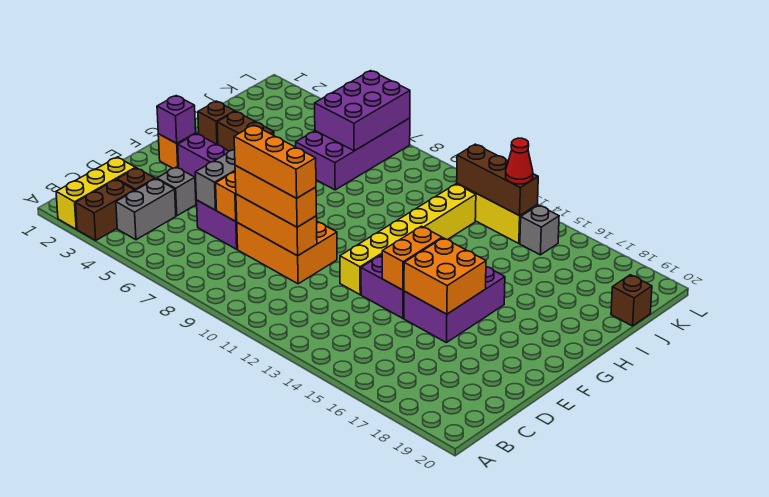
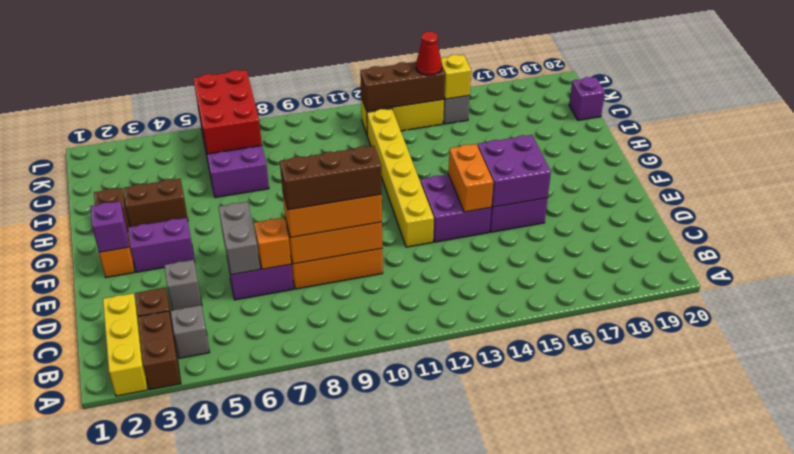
grey 1x2 brick [116,179,176,240] -> grey 1x1 brick [171,305,210,358]
orange 1x3 brick [234,125,316,198] -> brown 1x3 brick [280,146,382,210]
orange 2x2 brick [404,238,486,314] -> purple 2x2 brick [478,135,551,207]
purple 2x3 brick [315,71,410,151] -> red 2x3 brick [194,70,262,154]
brown 1x1 brick [611,275,652,326] -> purple 1x1 brick [569,77,605,120]
none -> yellow 1x1 brick [441,55,471,99]

